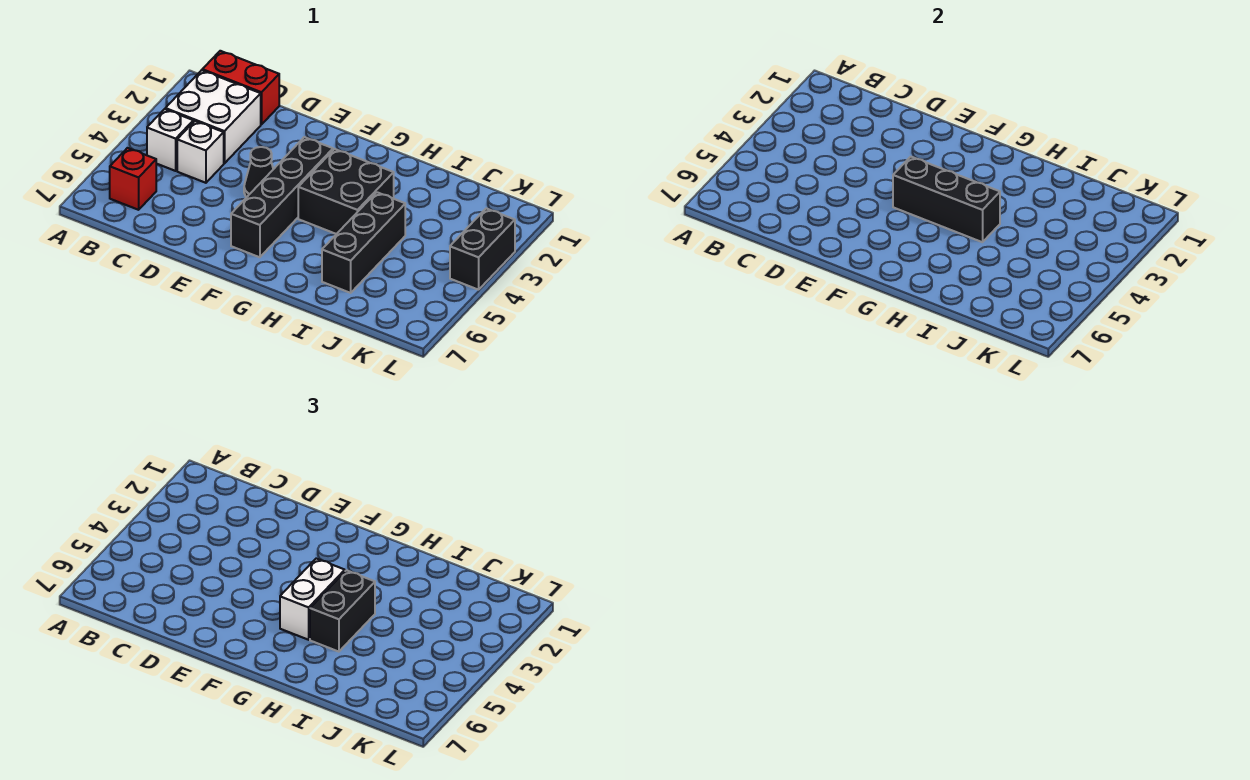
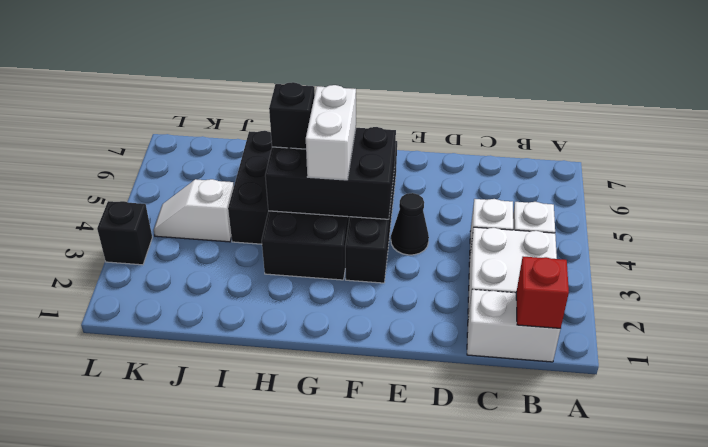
red 1x2 brick [202,51,279,125] -> white 1x2 brick [467,290,560,362]
red 1x1 brick [110,148,156,210] -> red 1x1 brick moved to [516,257,569,328]
black 1x3 brick [893,157,1000,242] -> black 2x3 brick [265,127,396,219]
black 1x2 brick [310,570,375,652] -> black 1x1 brick [269,82,315,149]
none -> white 1x2 slope [154,179,234,242]
black 1x2 brick [450,208,515,290] -> black 1x1 brick [97,201,152,265]

